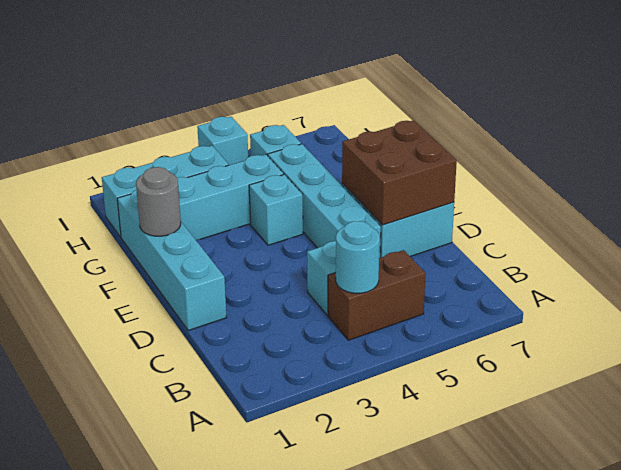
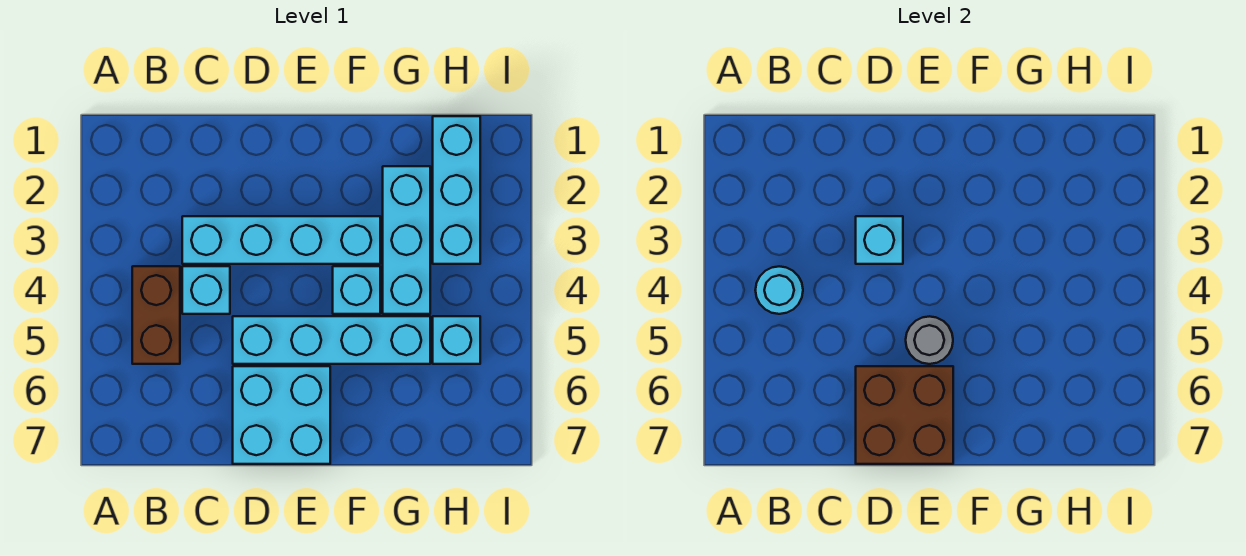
cyan 1x4 brick [117,190,227,331] -> cyan 1x4 brick moved to [182,216,380,264]
grey 1x1 round brick [136,167,181,236] -> grey 1x1 round brick moved to [906,316,953,364]
cyan 1x1 brick [197,117,248,165] -> cyan 1x1 brick moved to [856,216,903,264]

